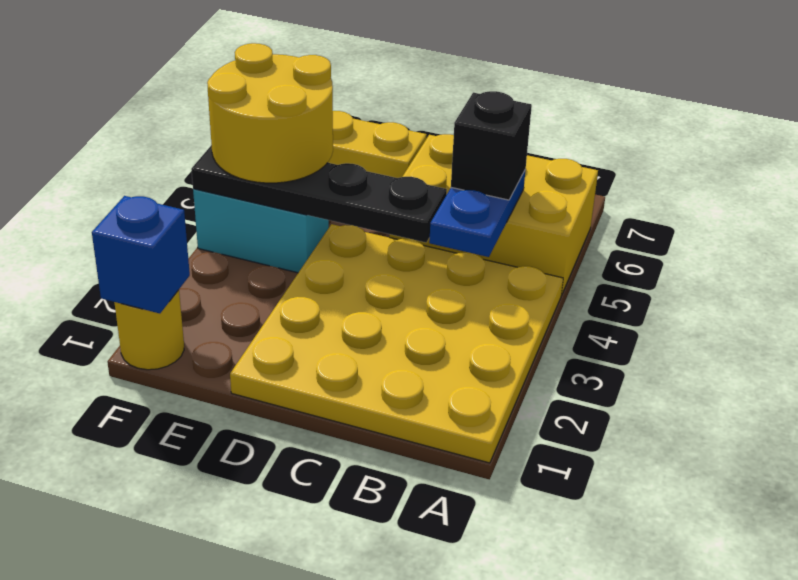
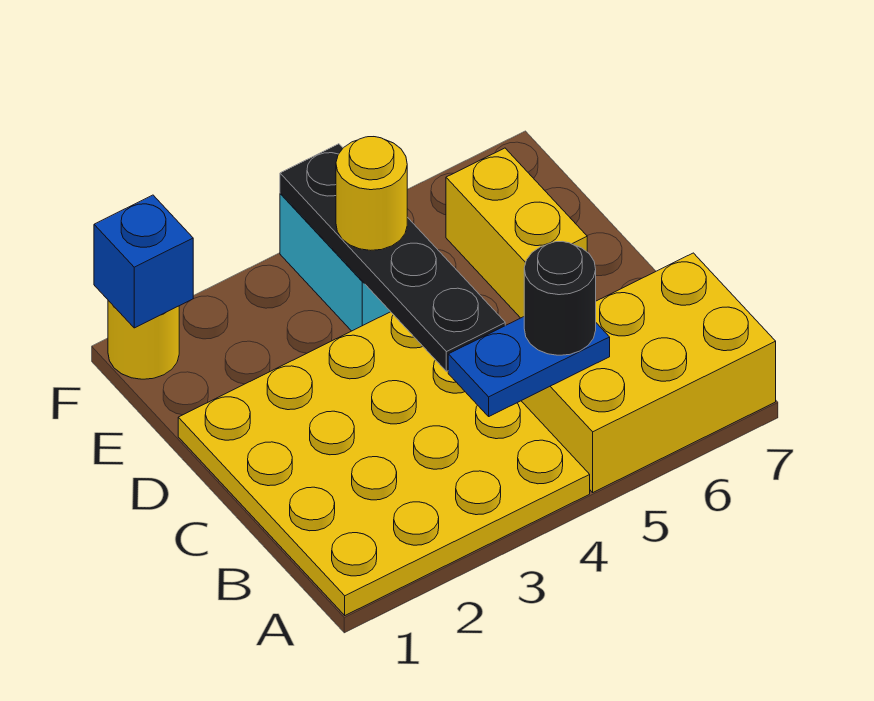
yellow 2x3 brick [389,134,598,295] -> yellow 2x3 brick turned to [522,253,776,492]
black 1x1 brick [451,91,532,200] -> black 1x1 round brick [524,242,596,355]
yellow 2x2 round brick [207,43,333,183] -> yellow 1x1 round brick [336,137,407,250]

